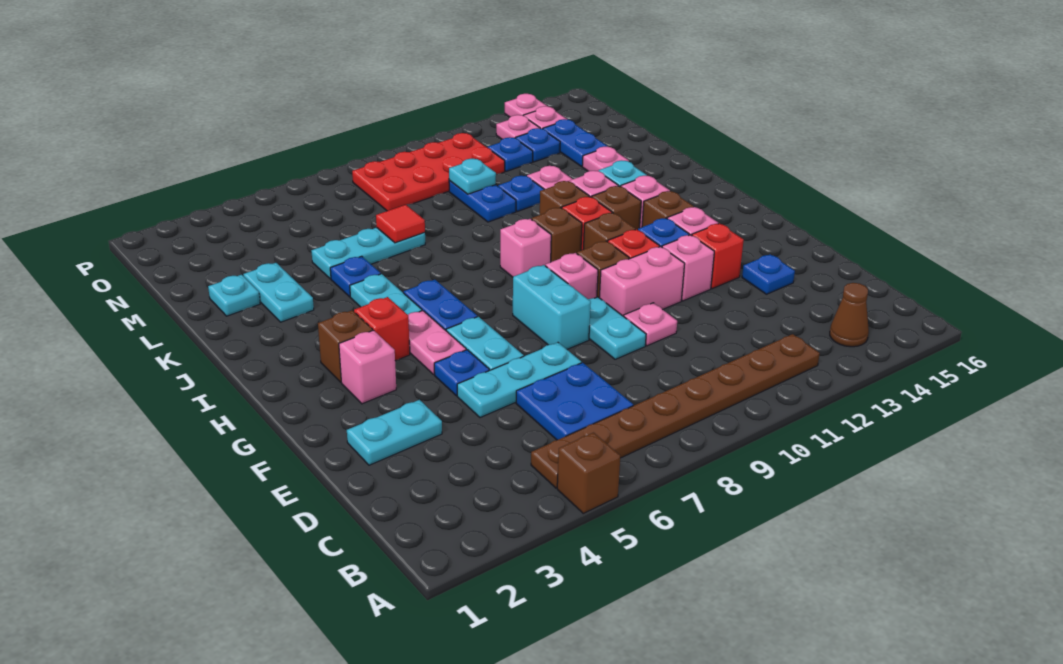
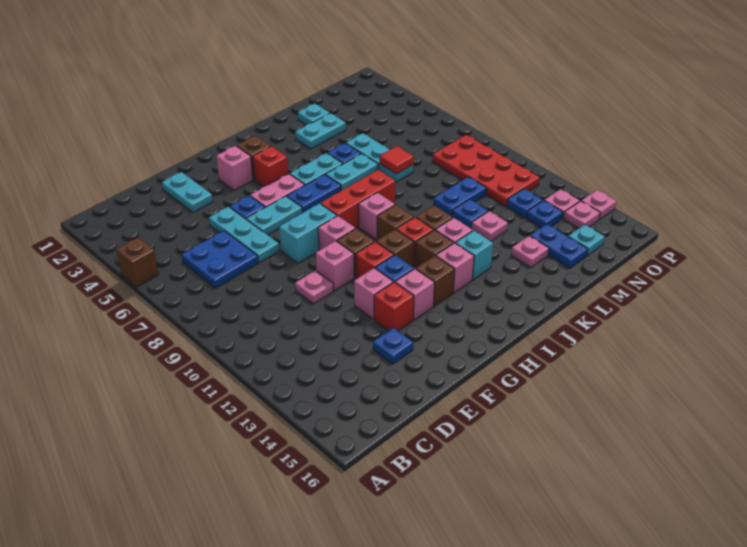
brown 1x8 plate [531,334,820,488] -> none
brown 1x1 cone [830,283,869,347] -> none
cyan 1x2 plate [588,297,646,359] -> cyan 1x2 plate moved to [326,154,378,191]
pink 1x2 brick [599,247,685,316] -> pink 1x1 brick [316,241,354,291]
none -> red 1x3 brick [321,170,395,229]
cyan 1x1 plate [449,159,496,194] -> cyan 1x1 plate moved to [568,225,605,256]
blue 1x2 plate [543,119,608,167] -> blue 1x2 plate turned to [530,224,588,268]

